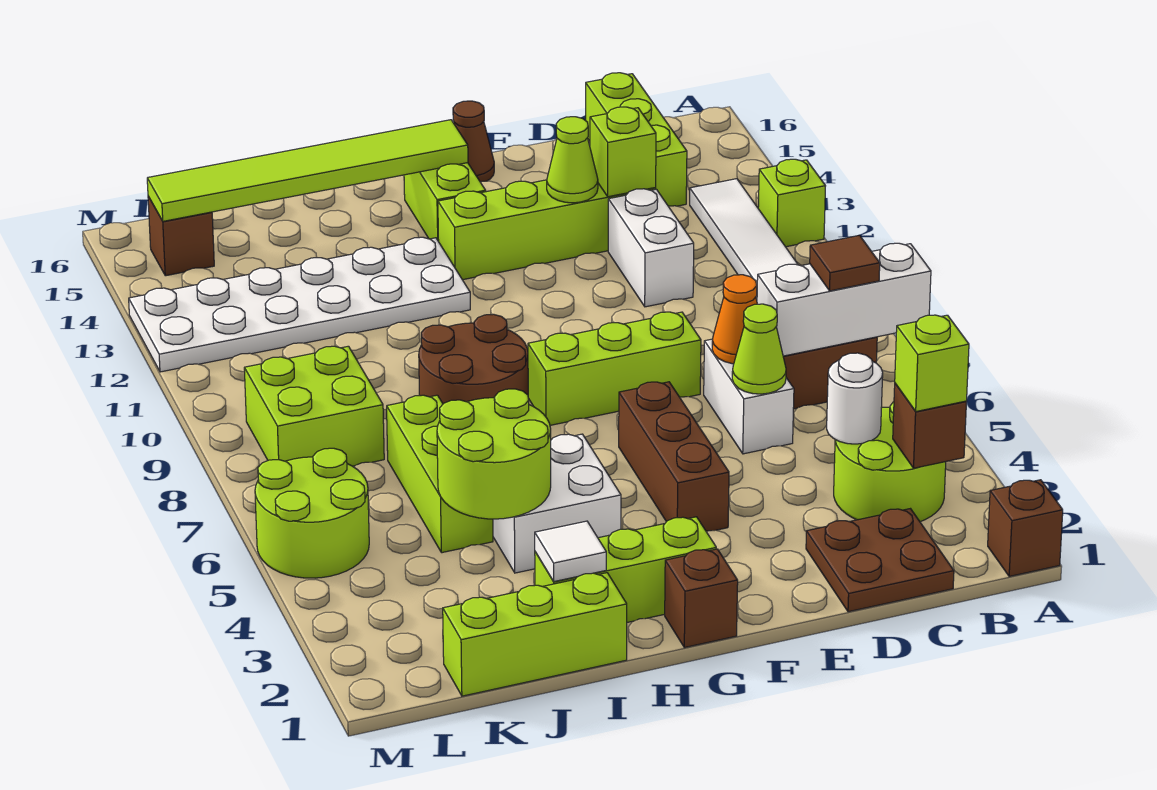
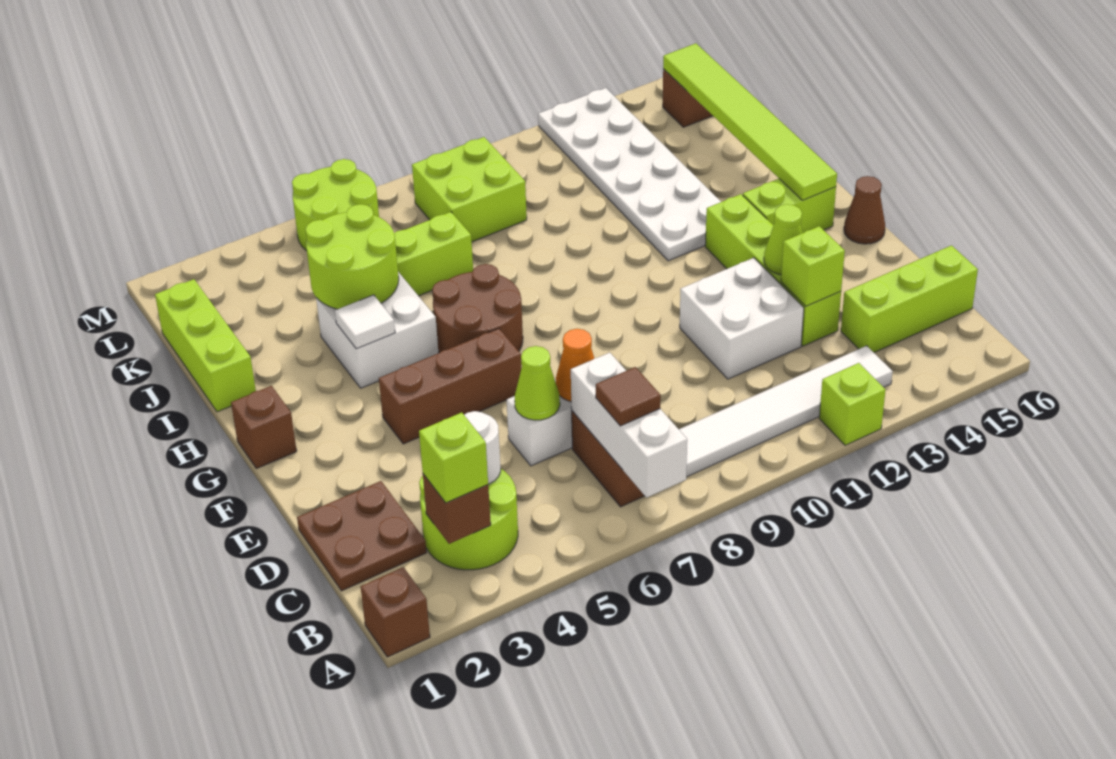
white 1x2 brick [608,189,694,307] -> white 2x2 brick [680,258,804,379]
lime 1x3 brick [528,312,701,425] -> none
lime 1x3 brick [535,517,716,622] -> none
brown 2x2 round brick [419,314,528,404] -> brown 2x2 round brick moved to [432,264,523,353]
white 1x1 tile [535,521,606,582] -> white 1x1 tile moved to [335,295,395,349]

